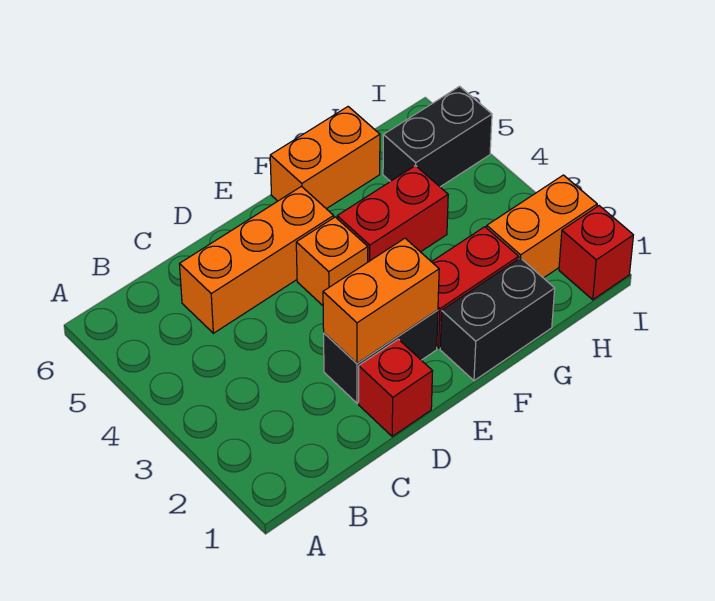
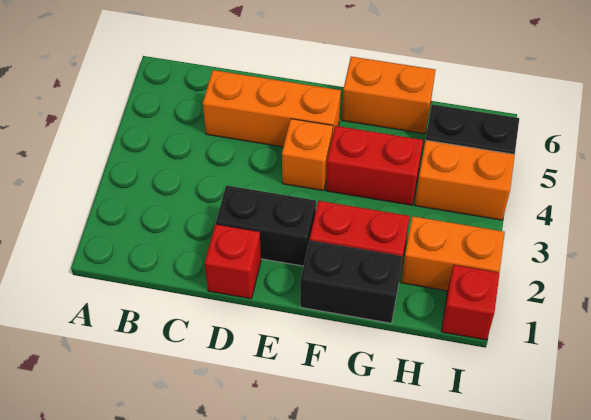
orange 1x2 brick [323,238,439,363] -> orange 1x2 brick moved to [415,140,515,220]

